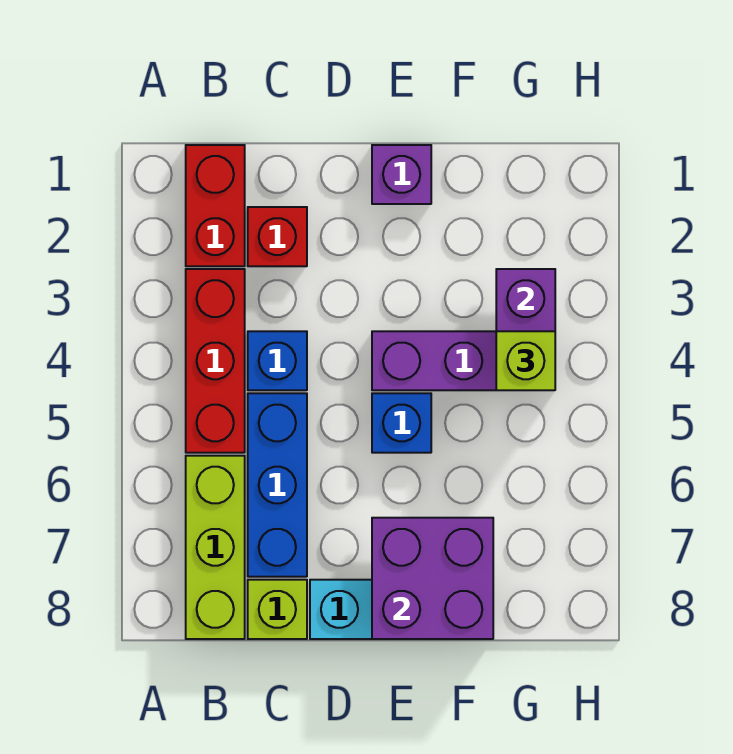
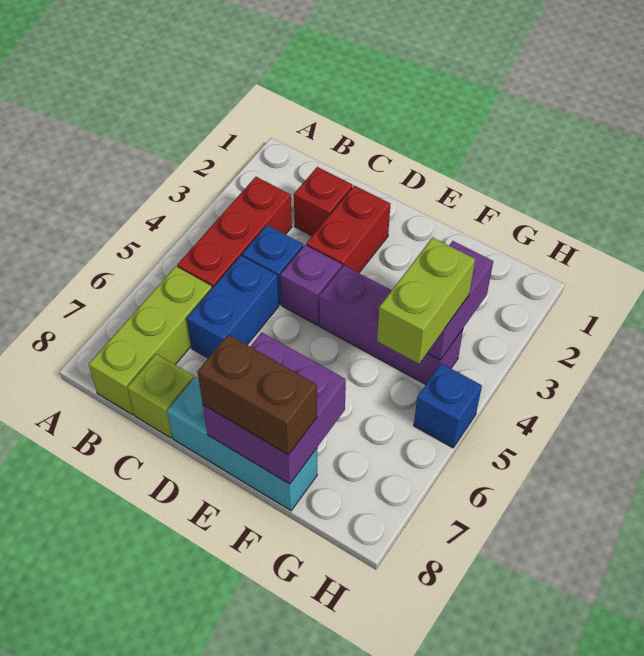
red 1x2 brick [186,145,245,266] -> red 1x2 brick moved to [306,186,390,273]
blue 1x3 brick [248,393,307,577] -> blue 1x2 brick [187,256,279,358]
purple 1x1 brick [372,145,431,204] -> purple 1x1 brick moved to [280,245,342,325]
blue 1x1 brick [372,393,431,453] -> blue 1x1 brick moved to [414,363,482,448]
none -> brown 1x2 brick [198,335,317,455]
lime 1x1 brick [496,331,555,390] -> lime 1x2 brick [377,237,475,364]

